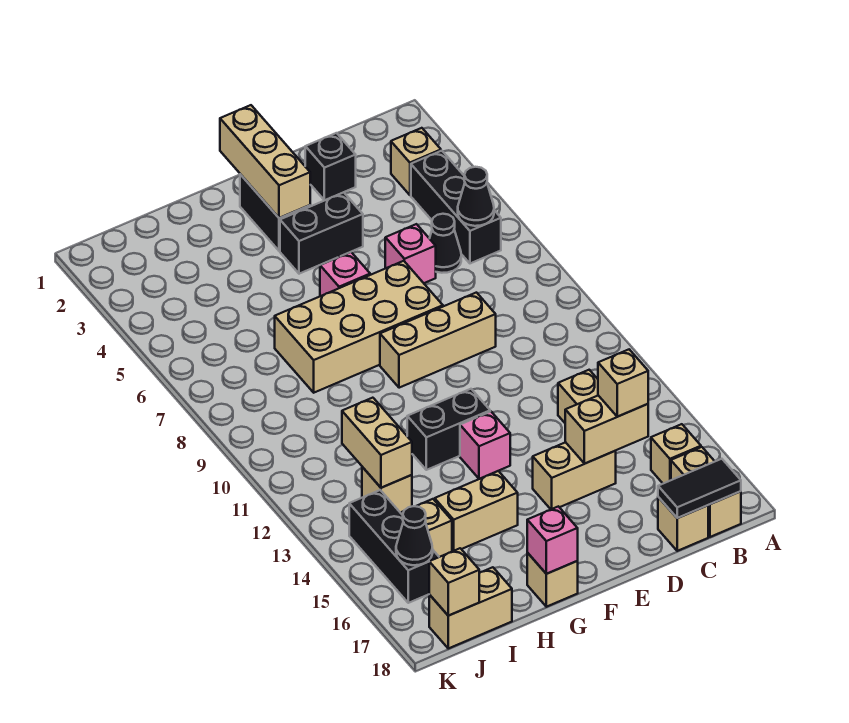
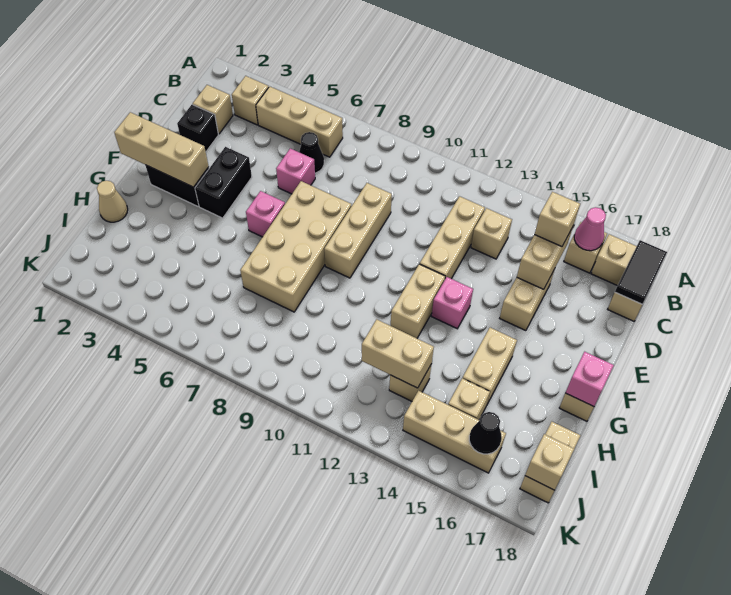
black 1x3 brick [411,151,501,263] -> tan 1x3 brick [256,86,343,157]
black 1x1 cone [458,167,494,226] -> none
none -> pink 1x1 cone [574,207,606,251]
none -> tan 1x1 brick [193,85,233,134]
none -> tan 1x3 brick [420,196,485,279]
black 1x2 brick [407,389,490,470] -> tan 1x2 brick [391,264,445,338]
none -> tan 1x1 cone [97,181,128,222]
black 1x3 brick [349,490,439,603] -> tan 1x3 brick [403,391,506,473]

